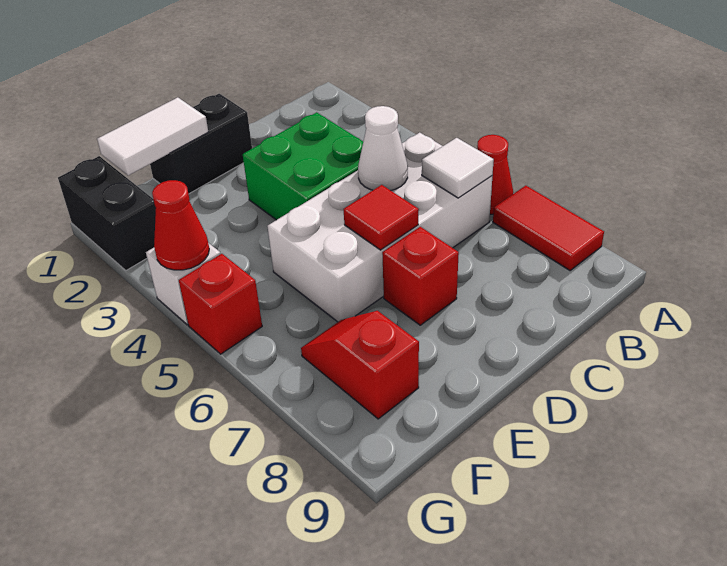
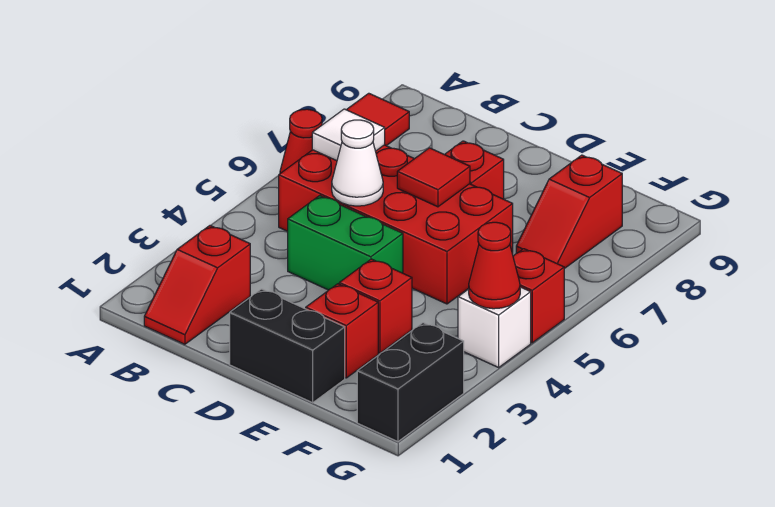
none -> red 1x2 slope [144,225,250,344]
white 2x4 brick [267,133,492,322] -> red 2x4 brick [279,145,513,304]
green 2x2 brick [243,112,363,220] -> green 1x2 brick [288,196,403,290]
white 1x2 tile [97,97,208,175] -> none
none -> red 1x1 brick [306,284,378,378]
none -> red 1x1 brick [339,259,412,353]

